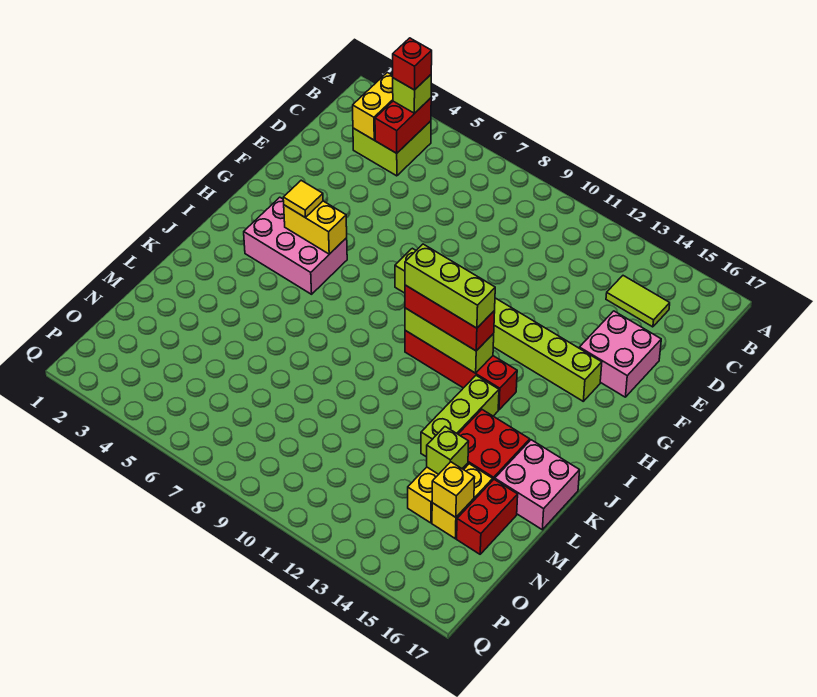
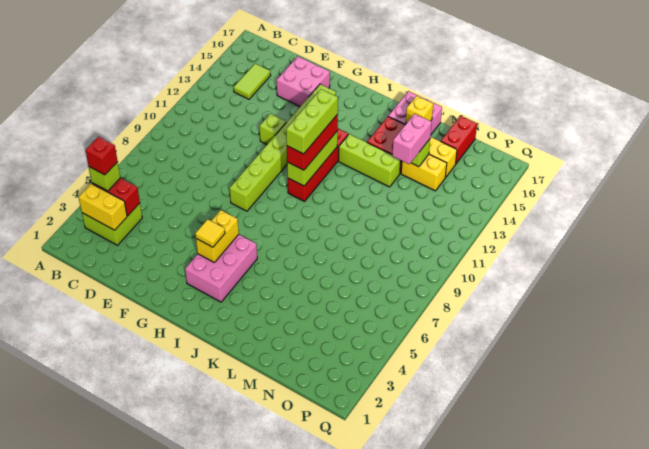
none -> lime 1x1 brick [260,114,286,144]
none -> pink 1x2 brick [392,114,432,164]
red 1x2 brick [457,479,518,554] -> red 1x2 brick turned to [441,116,477,164]
yellow 1x1 brick [432,462,475,517] -> yellow 1x1 brick moved to [406,96,433,123]

